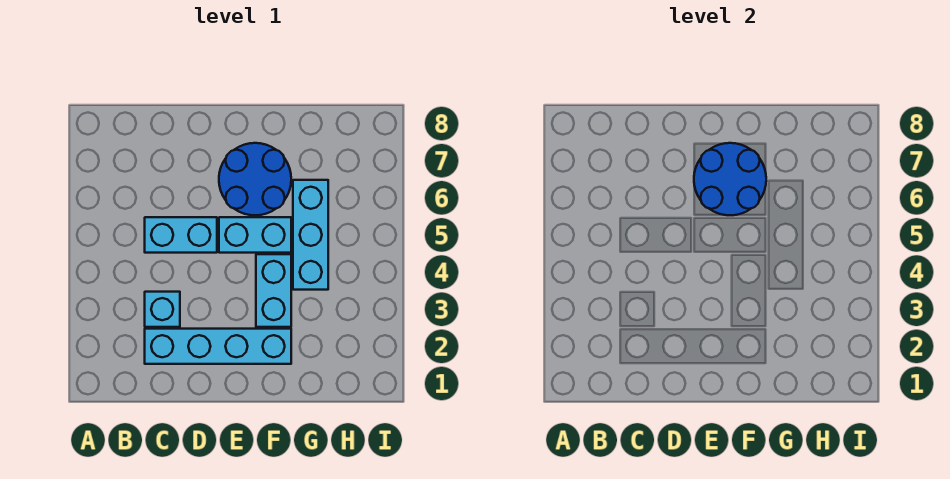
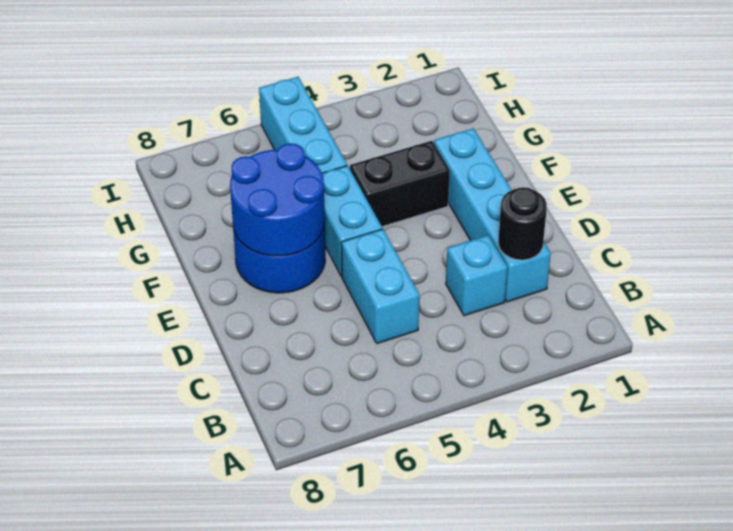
none -> black 1x1 round brick [498,187,547,260]
cyan 1x2 brick [256,254,291,327] -> black 1x2 brick [350,141,450,226]
cyan 1x3 brick [293,180,328,290] -> cyan 1x3 brick turned to [259,77,347,173]

